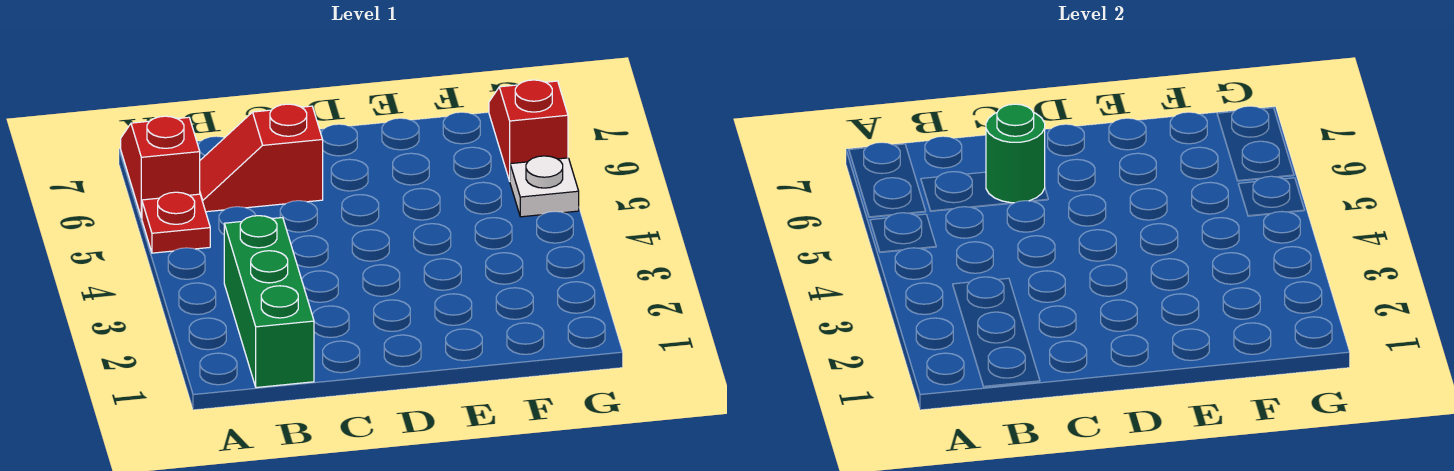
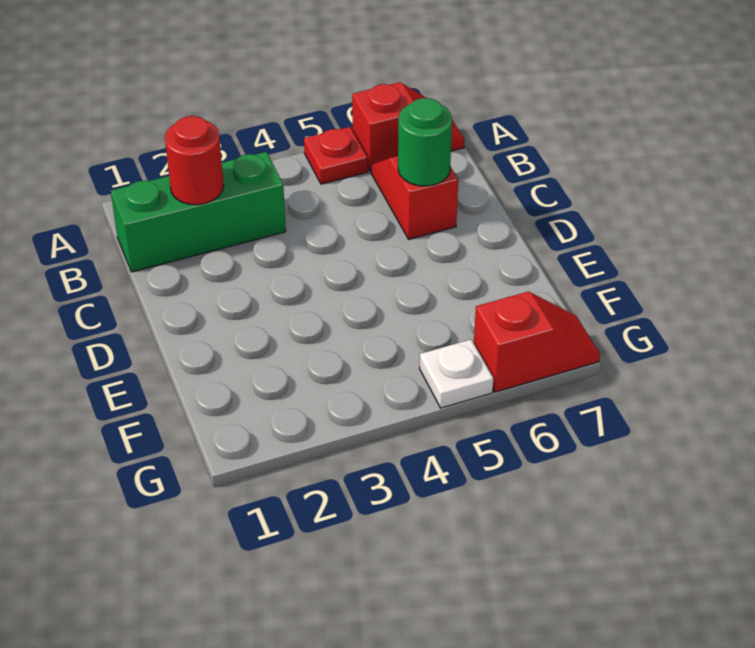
none -> red 1x1 round brick [165,116,224,205]

